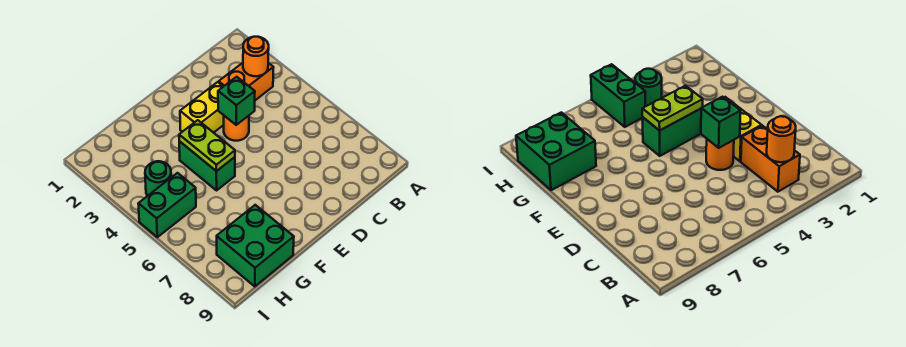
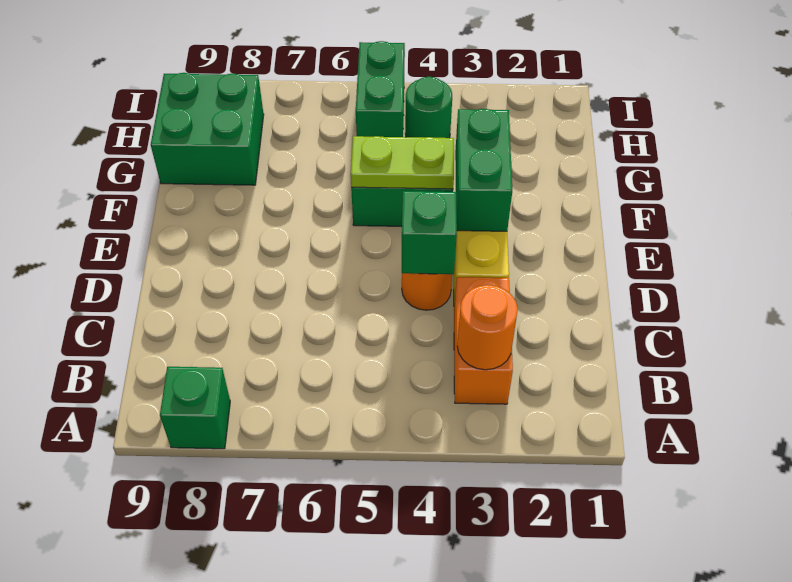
none -> green 1x1 brick [160,367,230,449]
none -> green 1x2 brick [455,109,512,231]

